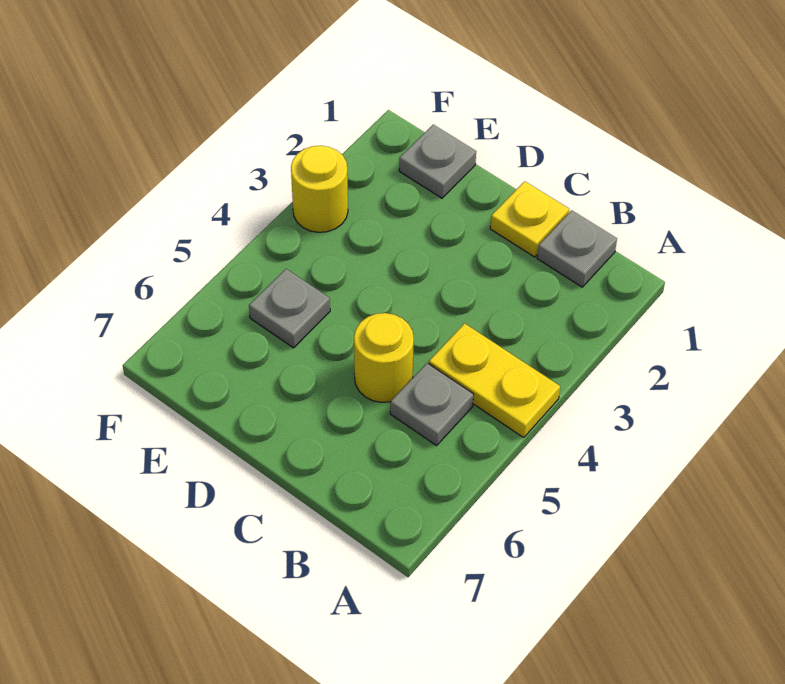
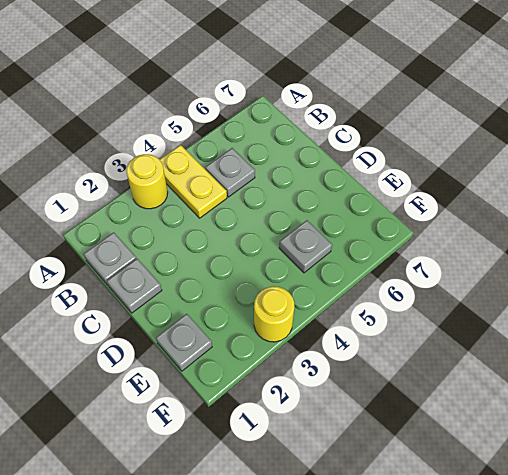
yellow 1x1 plate [490,181,569,257] -> grey 1x1 plate [107,259,162,313]
yellow 1x1 round brick [354,313,414,402] -> yellow 1x1 round brick moved to [126,154,168,209]

